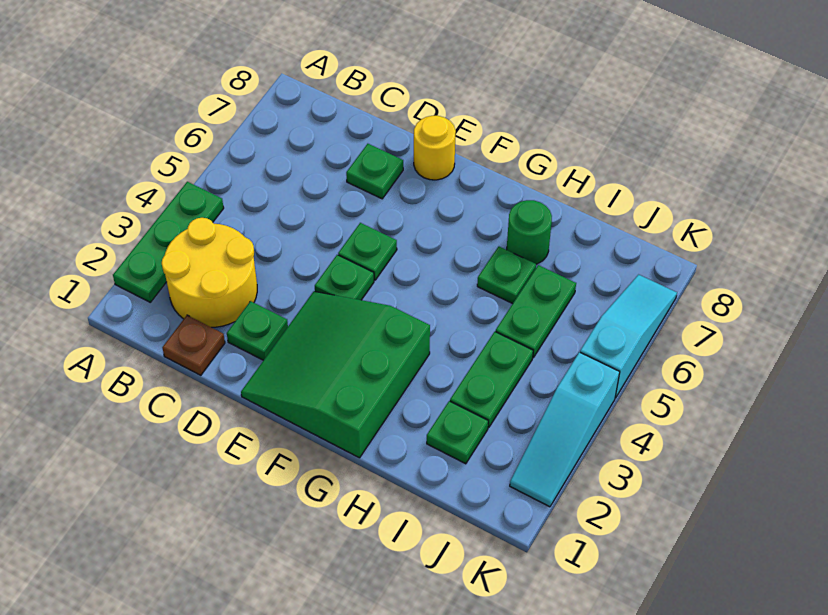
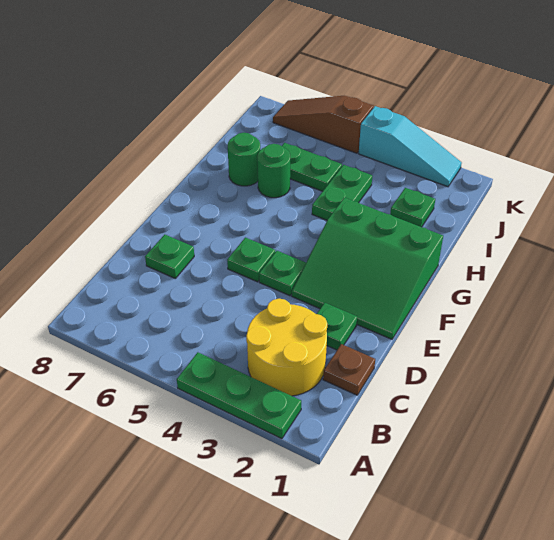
yellow 1x1 round brick [414,116,456,180] -> none
green 1x1 plate [477,247,536,304] -> green 1x1 round brick [257,144,290,198]
green 1x2 plate [450,332,533,428] -> green 1x2 plate turned to [312,165,372,220]
cyan 1x3 slope [580,275,677,398] -> brown 1x3 slope [273,96,373,153]

